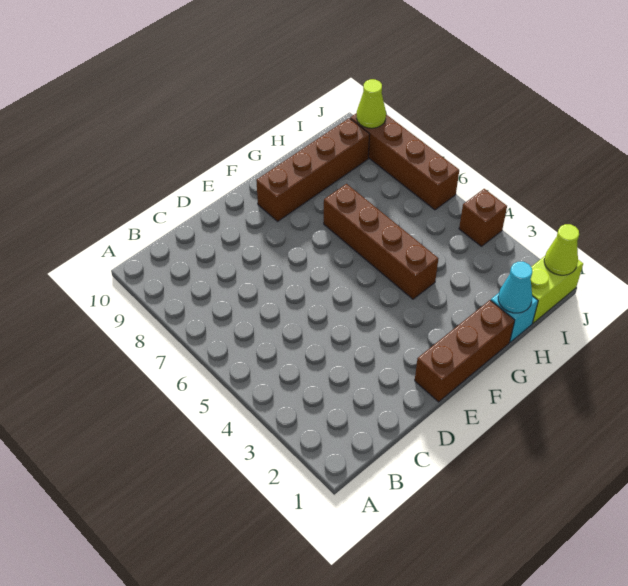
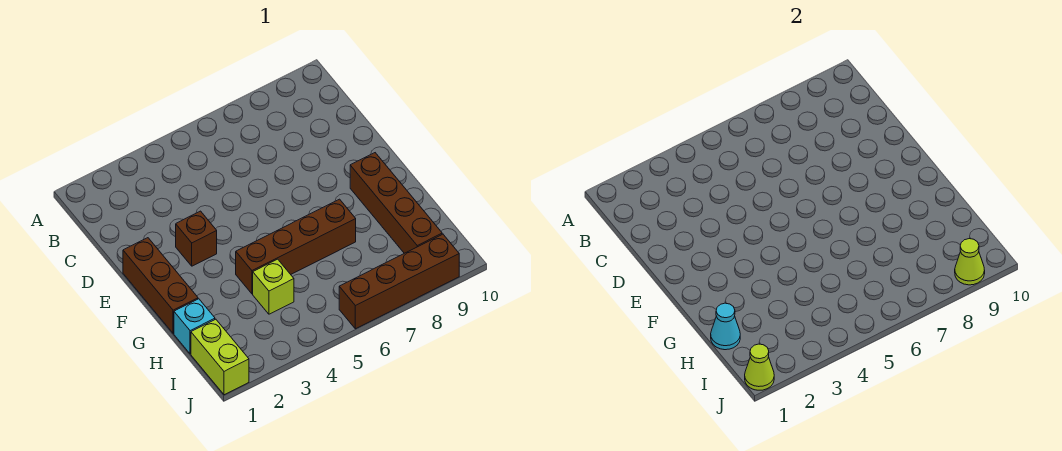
none -> lime 1x1 brick [253,259,294,314]
brown 1x1 brick [459,189,507,246] -> brown 1x1 brick moved to [176,211,217,266]

